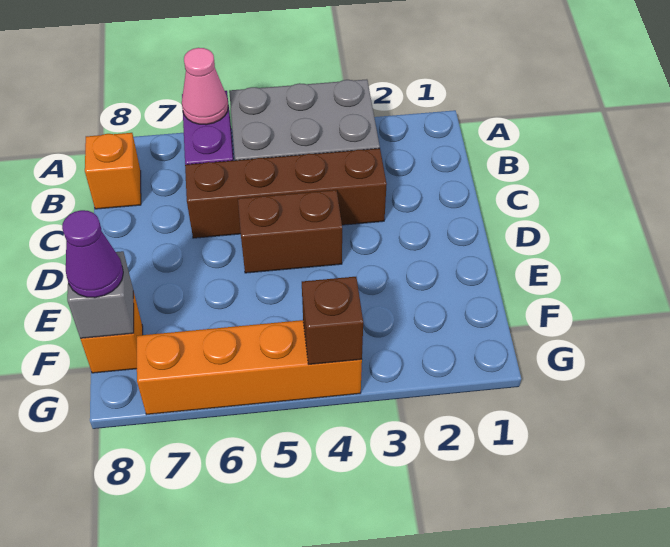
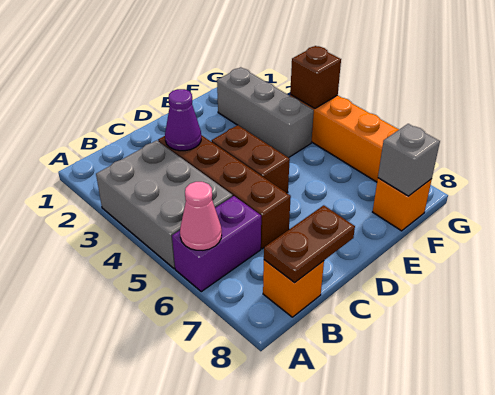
none -> brown 1x2 plate [264,205,355,283]
none -> grey 1x3 brick [217,67,314,158]
purple 1x1 cone [62,210,123,298] -> purple 1x1 cone moved to [165,89,201,151]

